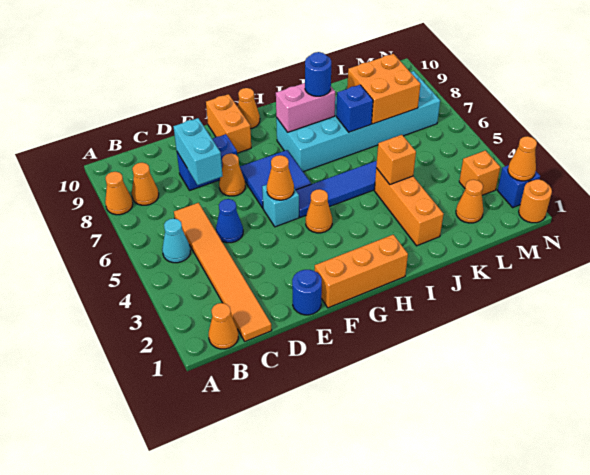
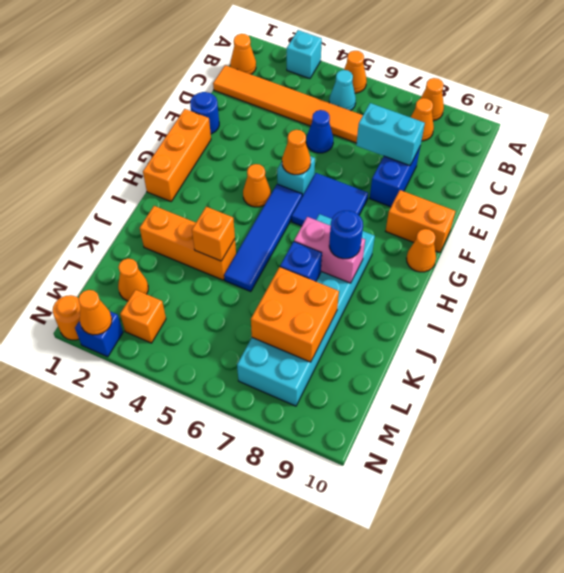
none -> cyan 1x1 brick [287,30,322,79]
orange 1x1 cone [219,153,245,196] -> orange 1x1 cone moved to [344,51,367,93]
pink 1x2 brick [276,83,335,132] -> pink 1x2 brick turned to [294,217,365,283]

